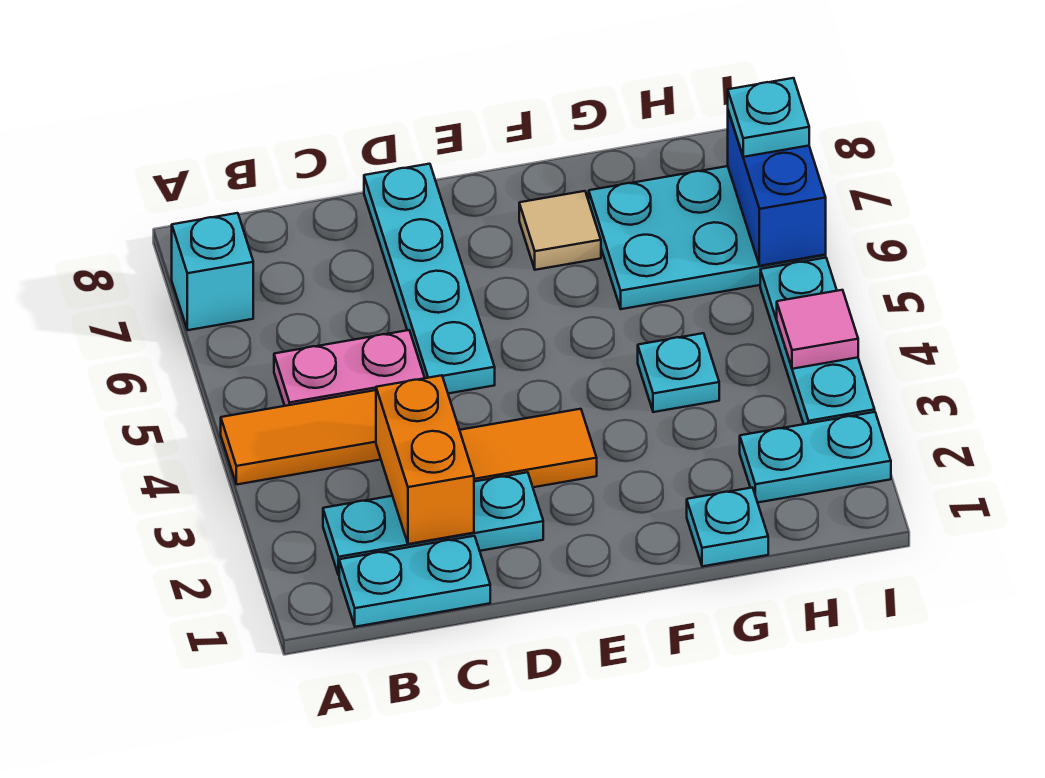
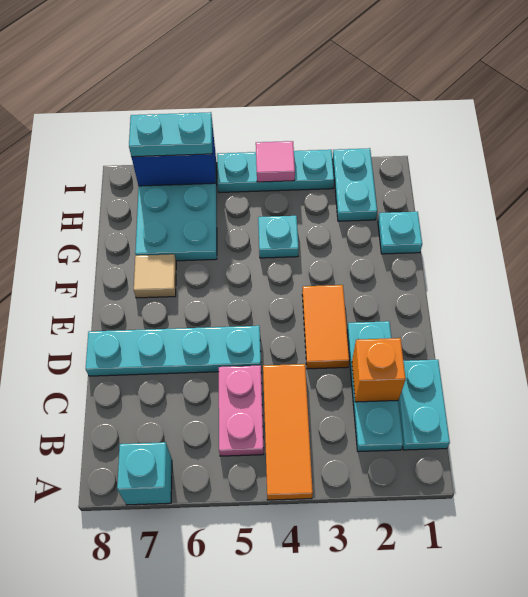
orange 1x2 brick [376,375,474,544] -> orange 1x1 brick [352,338,406,402]
cyan 1x1 plate [728,78,809,157] -> cyan 1x2 plate [129,112,212,157]

